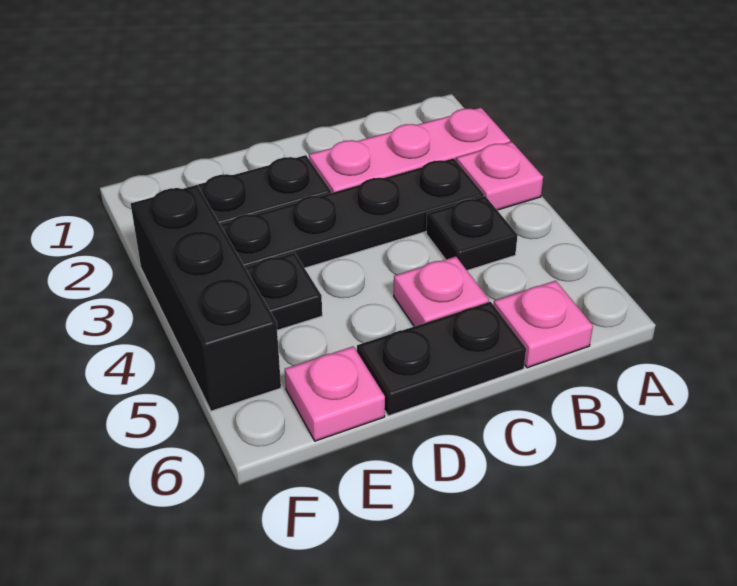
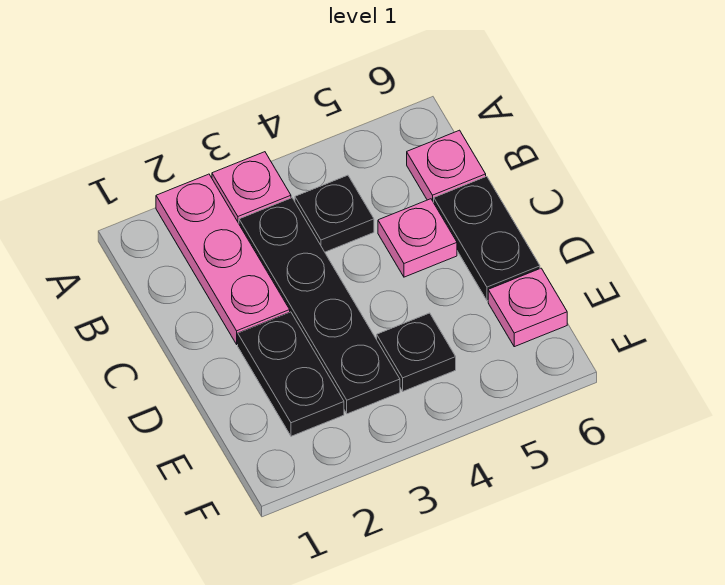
black 1x3 brick [131,185,281,411] -> none

